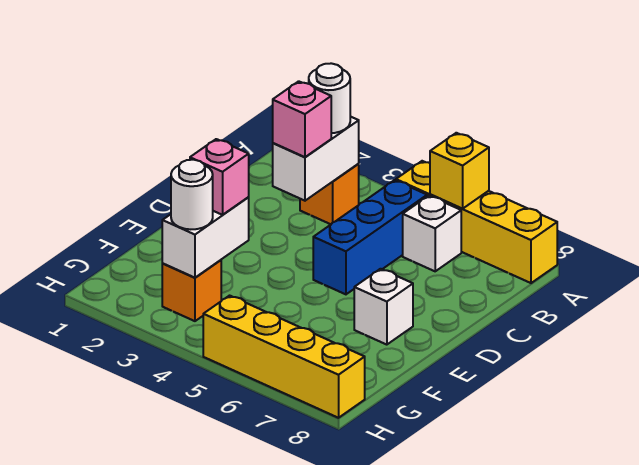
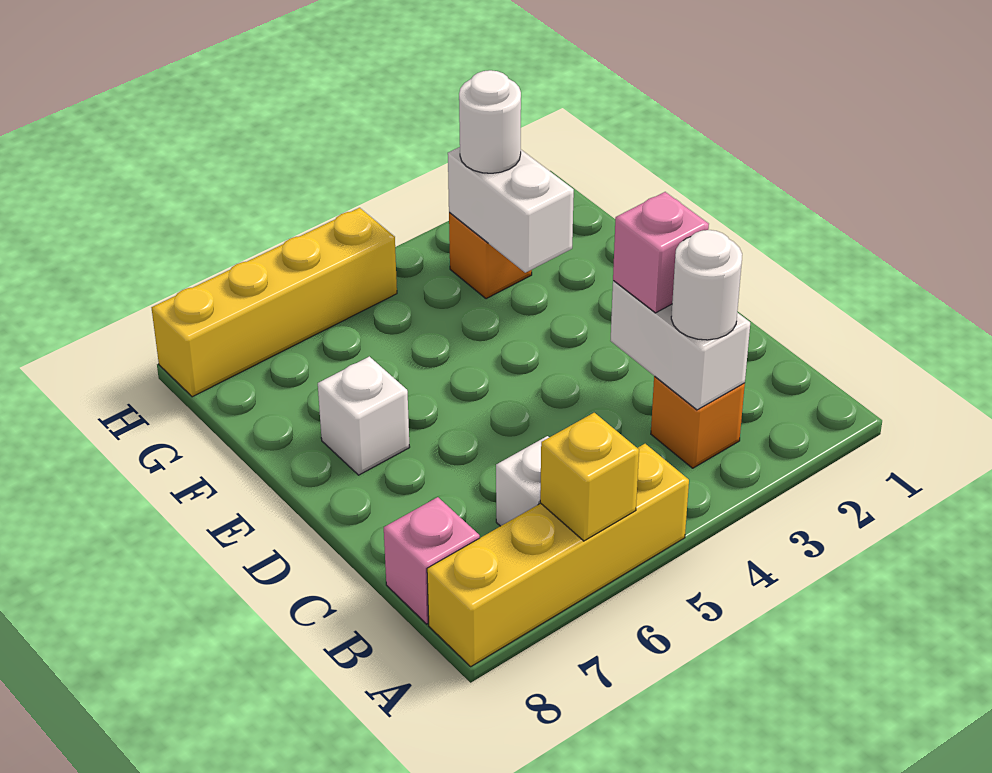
blue 1x3 brick [313,180,427,294] -> none
pink 1x1 brick [190,139,249,215] -> pink 1x1 brick moved to [384,497,480,624]

